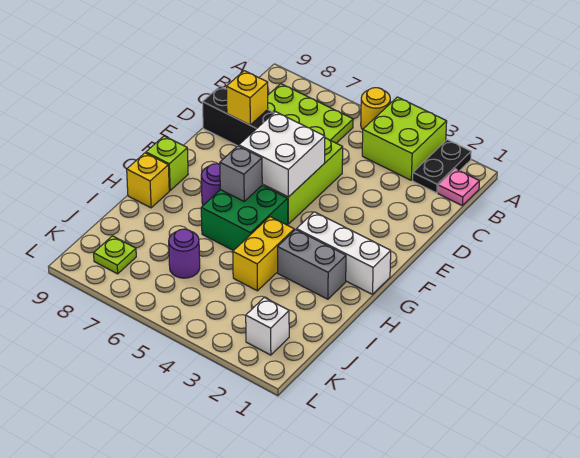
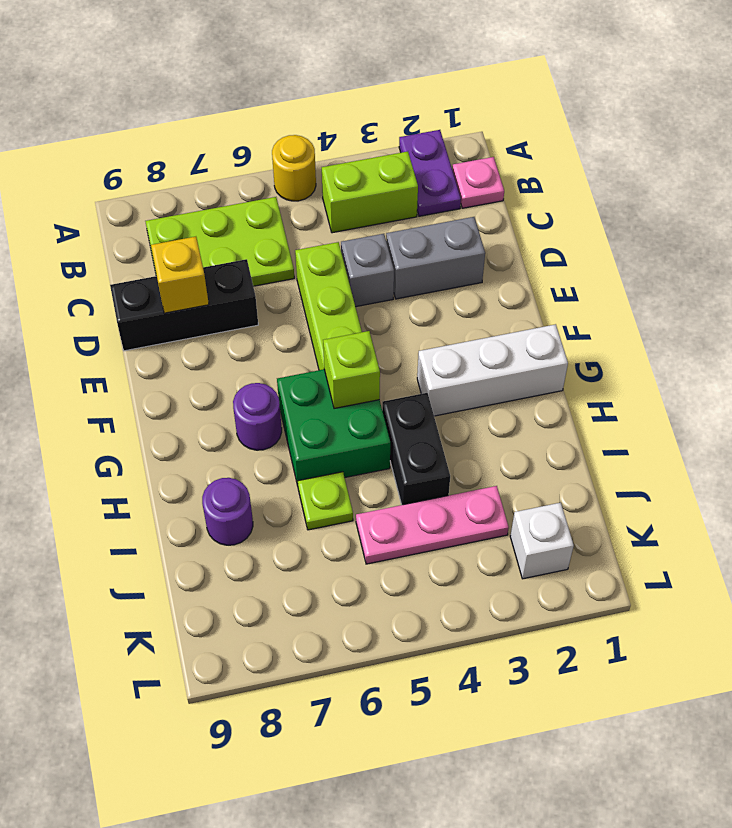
black 1x2 plate [413,140,471,193] -> purple 1x2 plate [399,130,461,216]
lime 2x2 brick [362,97,447,180] -> lime 1x2 brick [322,152,418,233]
white 2x2 brick [239,112,325,197] -> none
grey 1x1 brick [220,146,262,201] -> grey 1x1 brick moved to [341,234,394,307]
lime 1x1 brick [146,136,188,190] -> lime 1x1 brick moved to [323,331,380,409]
grey 1x2 brick [278,230,346,299] -> grey 1x2 brick moved to [386,217,485,299]
yellow 1x2 brick [233,217,294,291] -> black 1x2 brick [382,393,450,505]
yellow 1x1 brick [127,153,169,208] -> none
none -> pink 1x3 plate [356,486,509,564]
purple 1x1 round brick [169,229,200,278] -> purple 1x1 round brick moved to [202,478,253,545]
lime 1x1 plate [94,236,136,274] -> lime 1x1 plate moved to [298,472,353,530]

